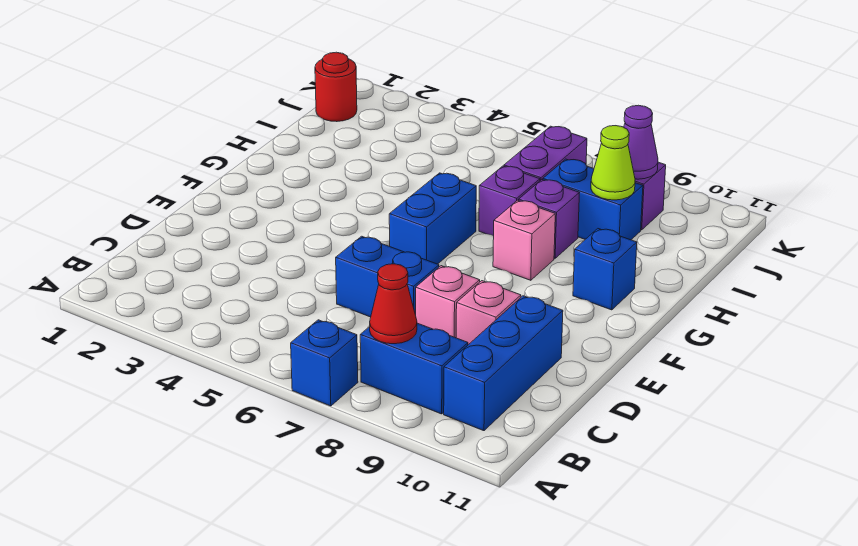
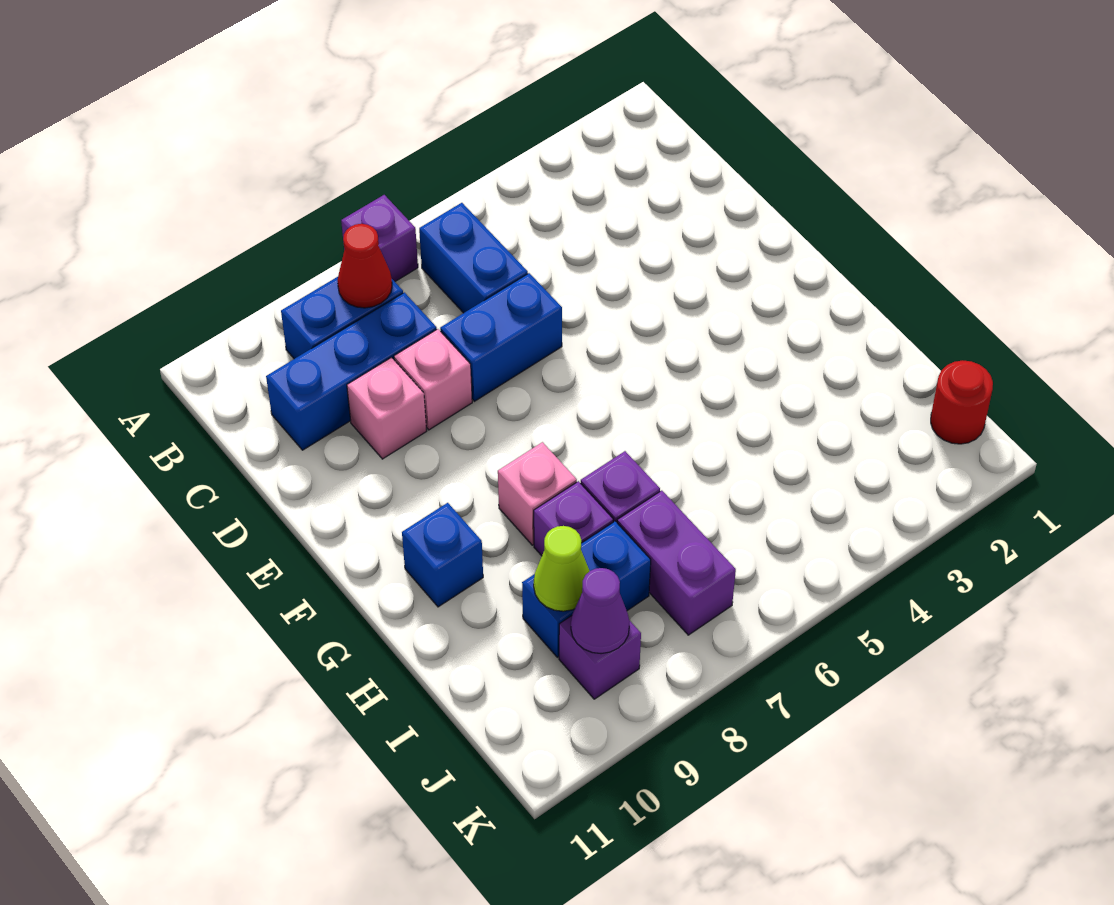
blue 1x1 brick [291,320,358,406] -> purple 1x1 brick [341,195,418,281]
blue 1x3 brick [444,296,563,431] -> blue 1x3 brick turned to [266,292,437,450]
blue 1x2 brick [389,173,476,264] -> blue 1x2 brick moved to [419,203,528,313]

